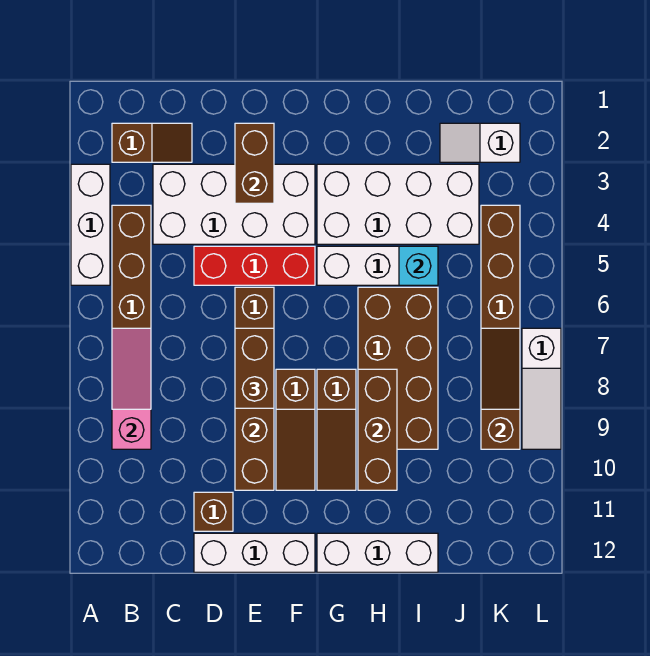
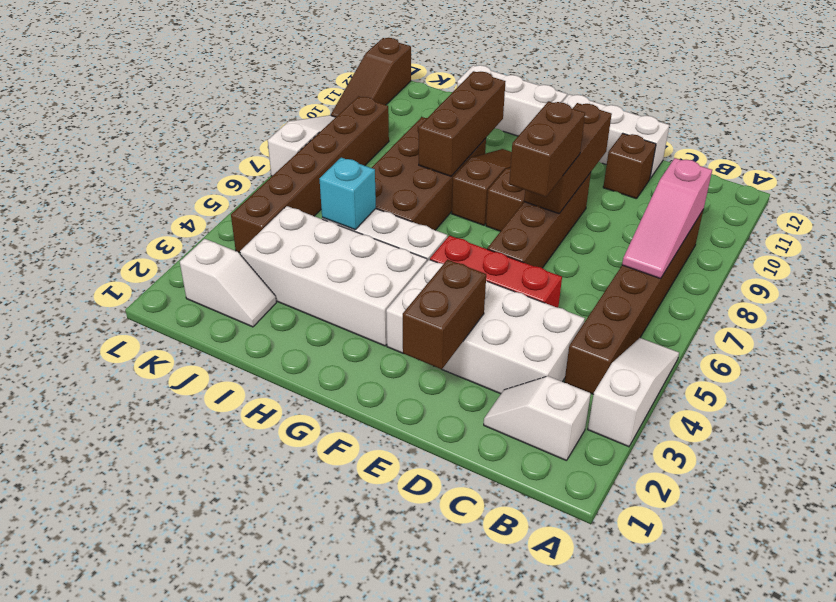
white 1x3 brick [71,164,110,285] -> white 1x3 slope [588,338,679,447]
brown 1x2 slope [112,123,192,162] -> white 1x2 slope [484,376,591,461]
brown 1x3 slope [481,328,520,449] -> brown 1x3 slope moved to [331,38,411,117]

